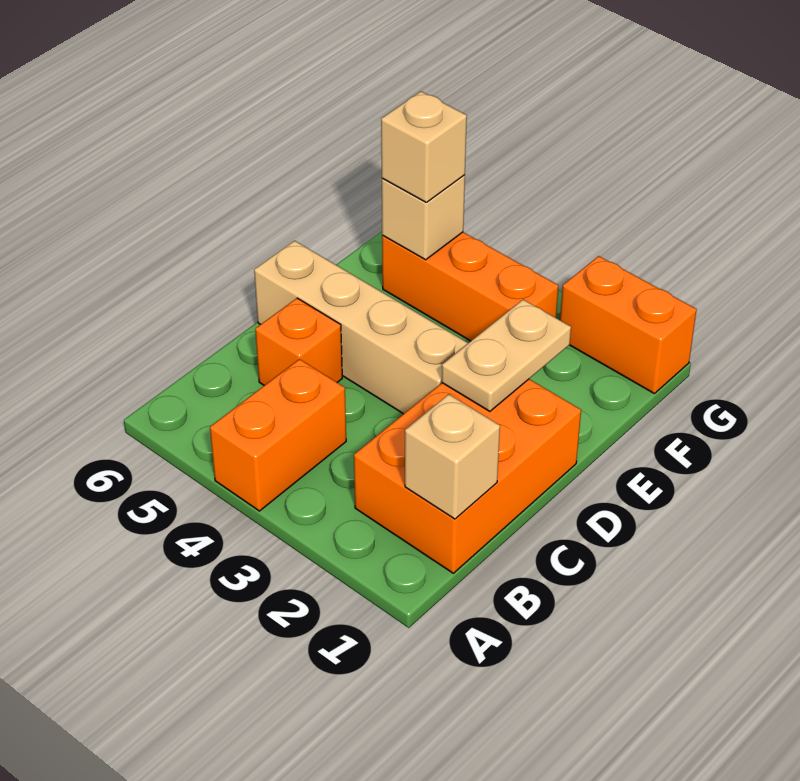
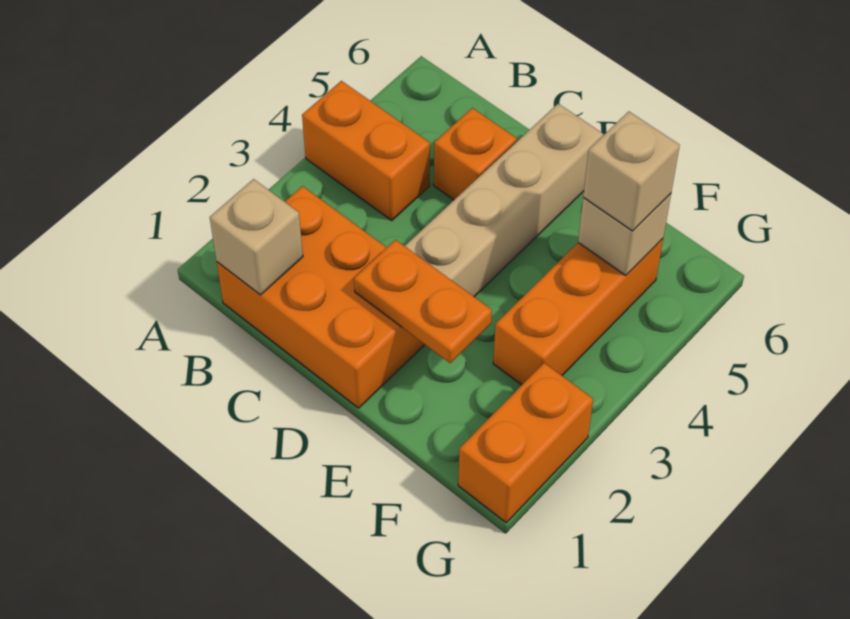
tan 1x2 plate [442,300,571,411] -> orange 1x2 plate [354,240,492,363]

